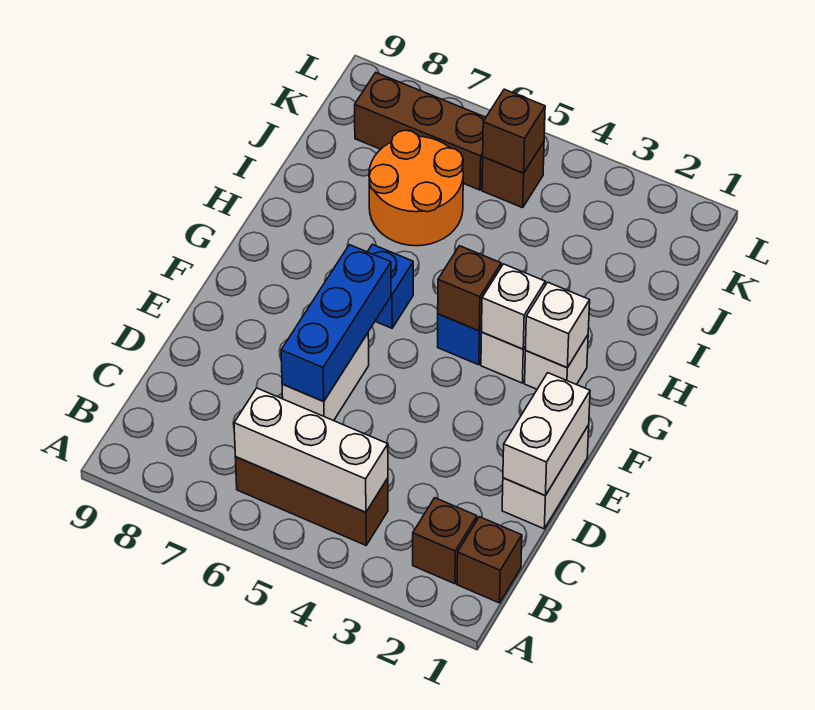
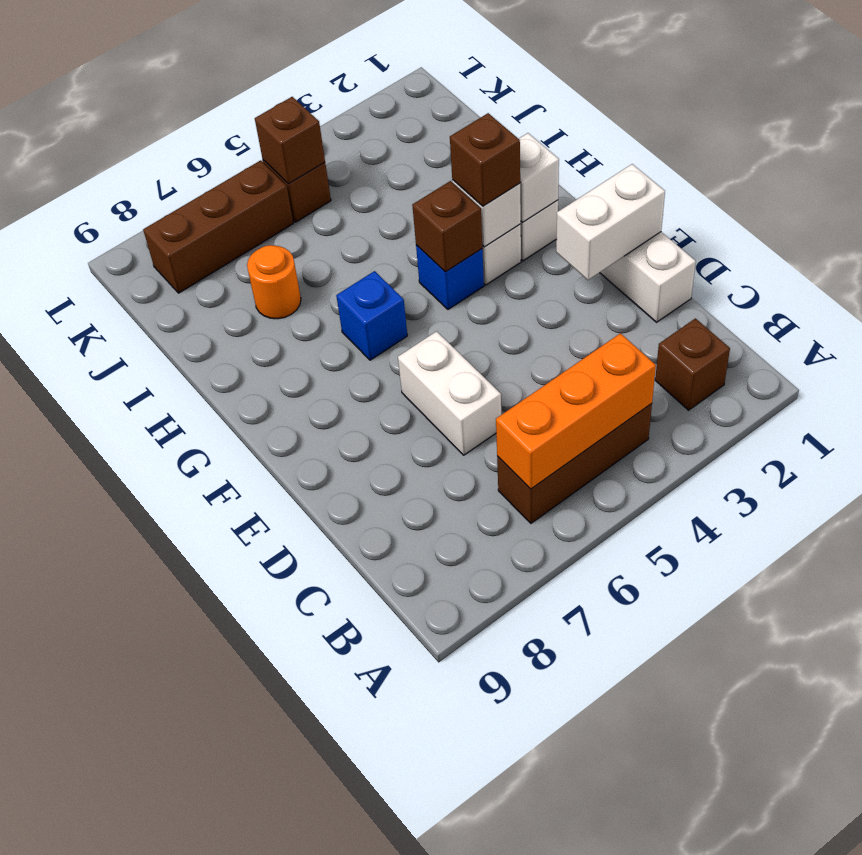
brown 1x1 brick [457,517,522,603] -> brown 1x1 brick moved to [450,113,520,206]
white 1x3 brick [234,388,388,512] -> orange 1x3 brick [496,333,656,489]
white 1x2 brick [503,373,590,495] -> white 1x2 brick turned to [556,164,665,280]
blue 1x3 brick [281,245,391,401] -> none
orange 2x2 round brick [369,130,463,246] -> orange 1x1 round brick [247,245,301,319]

